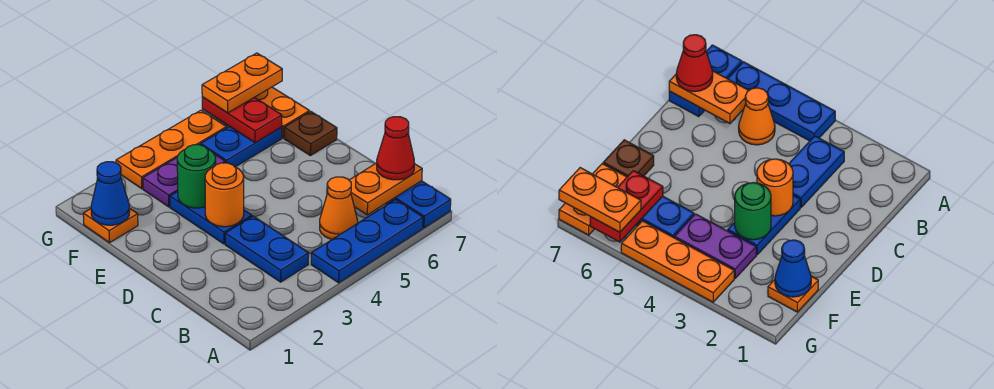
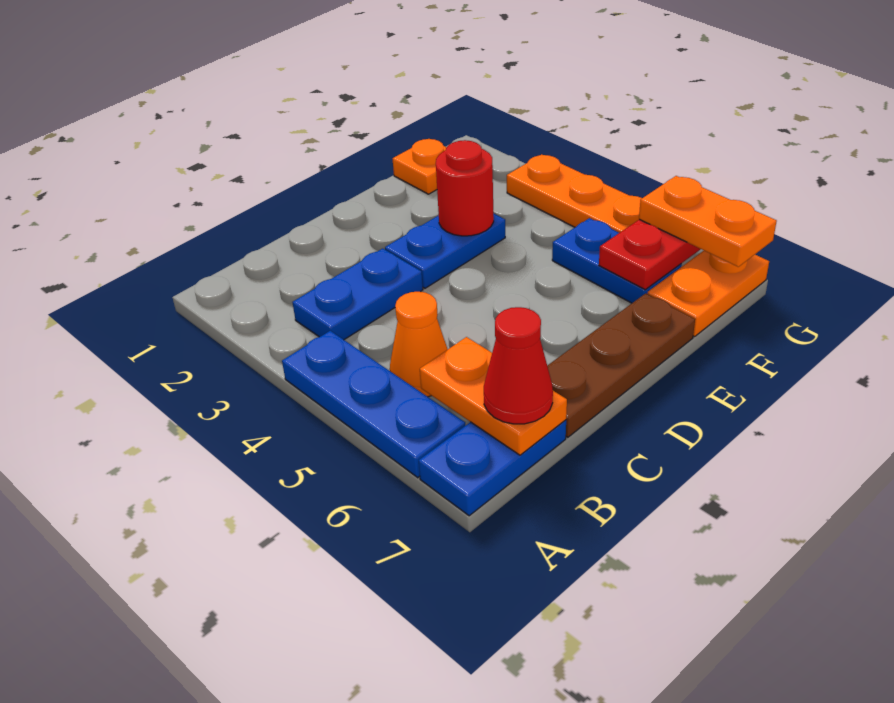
orange 1x1 round brick [205,163,244,227] -> none
green 1x1 round brick [177,145,216,208] -> red 1x1 round brick [436,140,494,236]
brown 1x1 plate [284,112,337,156] -> brown 1x3 plate [547,293,695,437]
blue 1x1 cone [91,162,130,225] -> none
purple 1x2 plate [143,154,225,207] -> none

